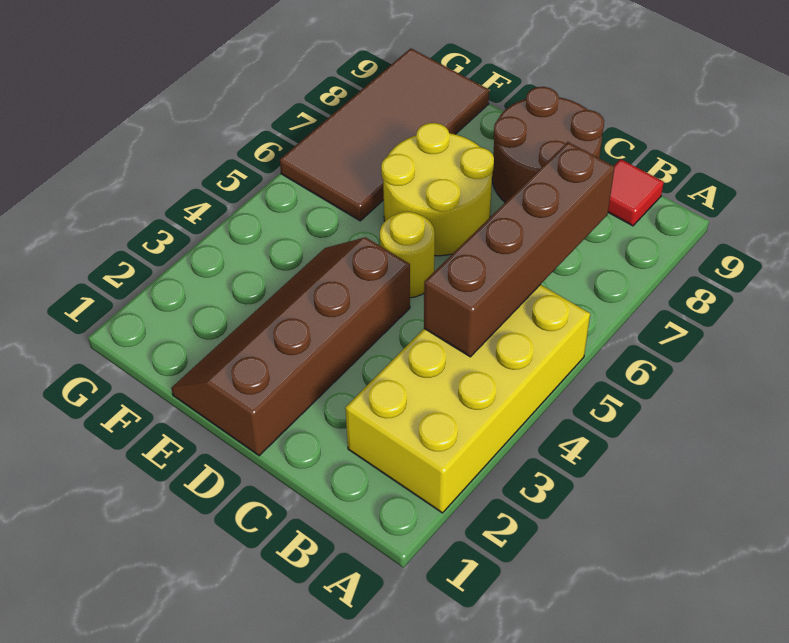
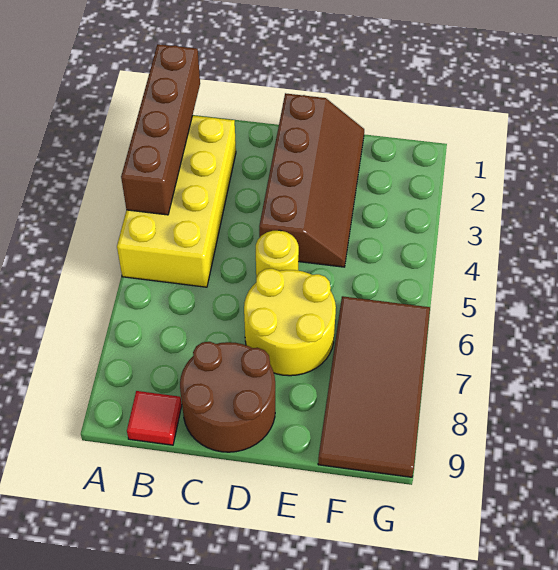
brown 1x4 brick [424,142,615,357] -> brown 1x4 brick moved to [121,44,200,215]

